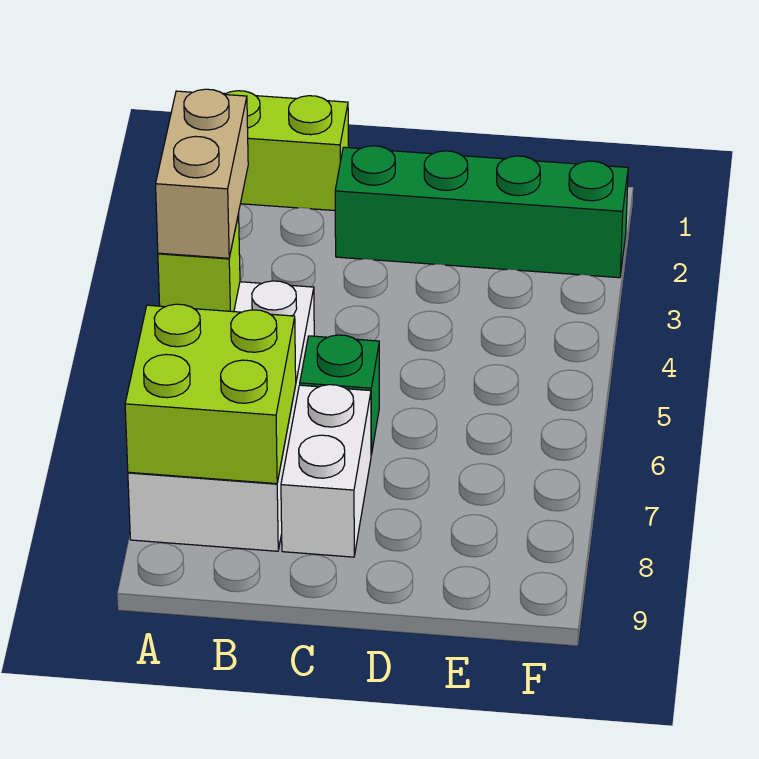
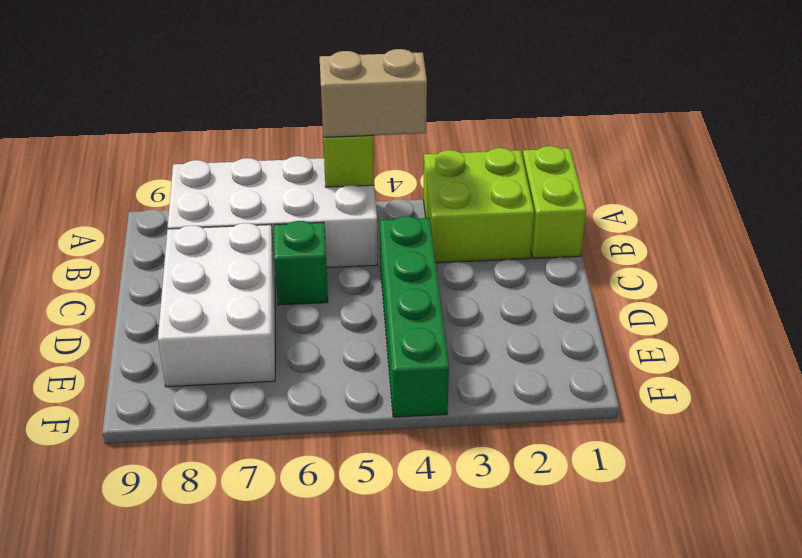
lime 2x2 brick [125,304,296,484] -> lime 2x2 brick moved to [423,148,534,263]
green 1x4 brick [335,146,628,278] -> green 1x4 brick moved to [380,216,449,417]
white 1x2 brick [281,385,371,557] -> white 2x3 brick [158,223,275,387]

